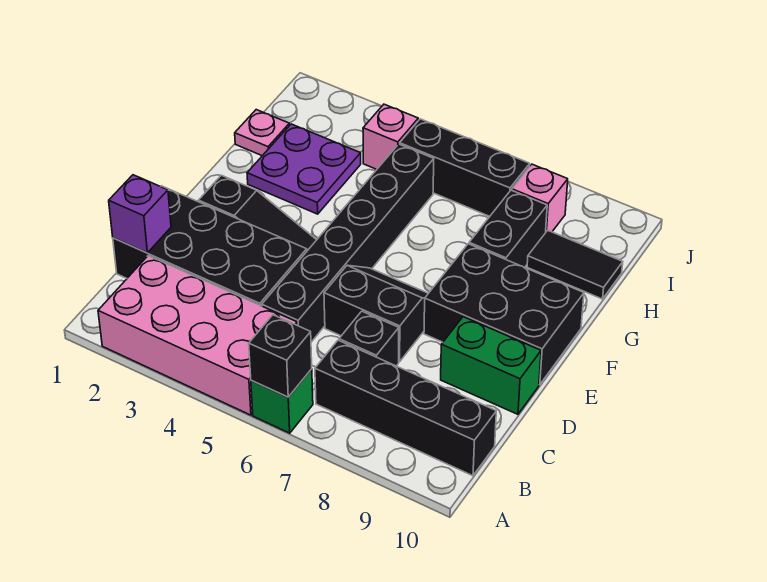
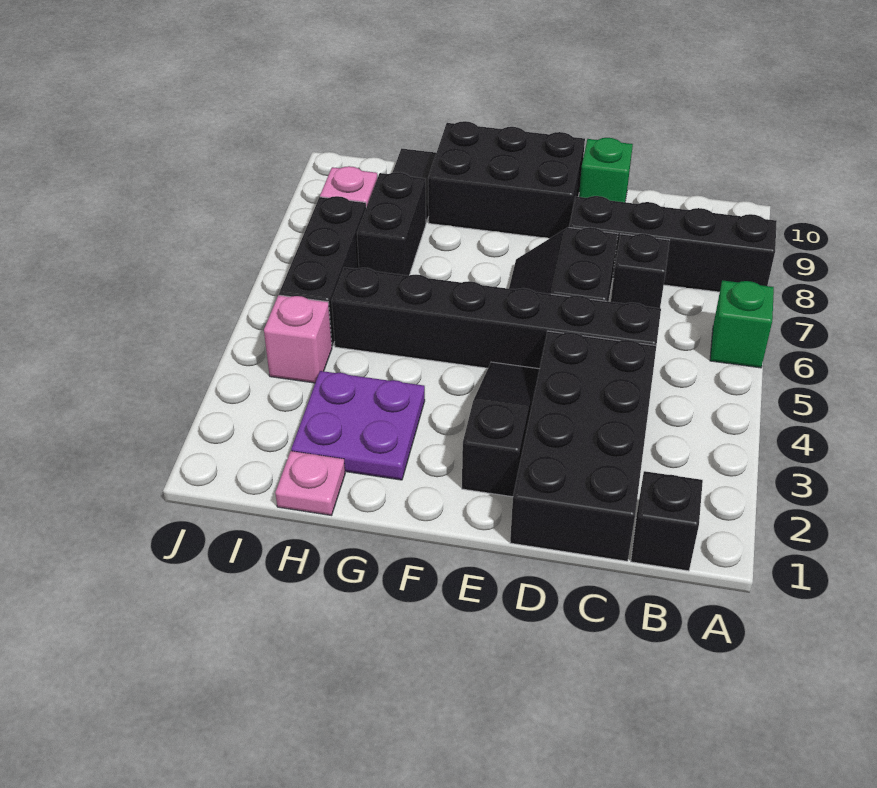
pink 2x4 brick [98,256,297,415] -> none
black 1x1 brick [249,315,312,397] -> black 1x1 brick moved to [631,471,703,571]
black 1x4 brick [315,340,496,476] -> black 1x4 brick turned to [569,196,777,292]
purple 1x1 brick [109,175,171,253] -> none
green 1x2 brick [441,317,541,414] -> green 1x1 brick [579,138,633,202]
black 2x3 brick [424,244,584,385] -> black 2x3 brick turned to [428,121,585,238]
black 1x2 brick [469,190,547,267] -> black 1x2 brick turned to [357,172,426,276]

